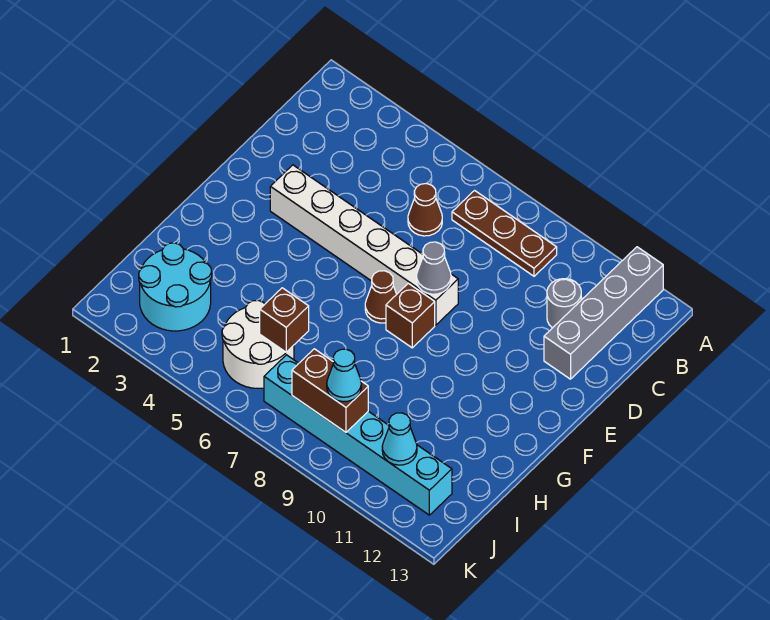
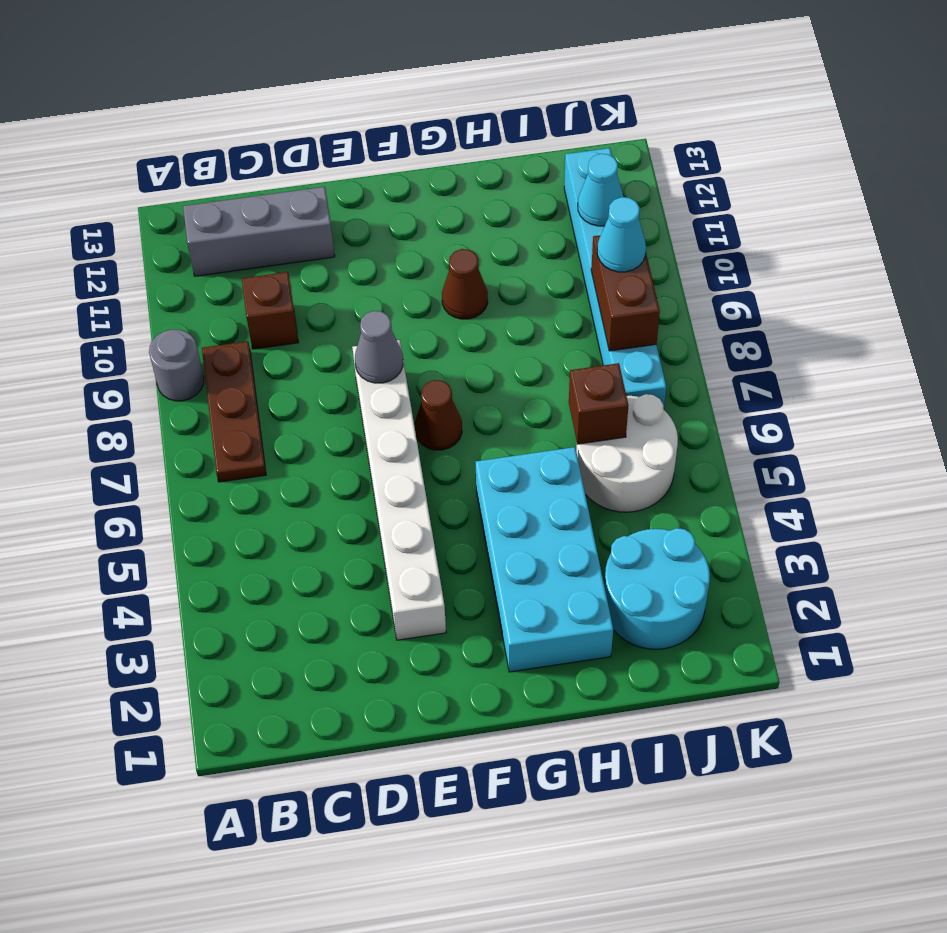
grey 1x4 brick [544,247,663,379] -> grey 1x3 brick [183,187,335,276]
brown 1x1 cone [408,184,442,236] -> brown 1x1 cone moved to [442,249,488,319]
grey 1x1 round brick [547,279,581,328] -> grey 1x1 round brick moved to [149,330,204,401]
brown 1x1 brick [386,283,435,348] -> brown 1x1 brick moved to [242,272,298,349]
none -> cyan 2x4 brick [476,447,613,672]

